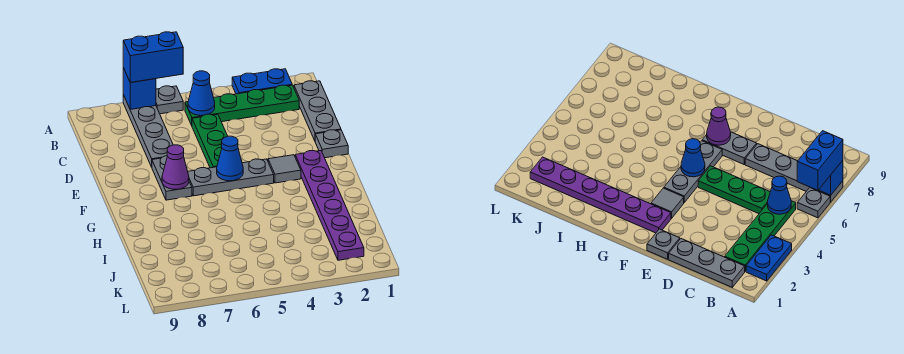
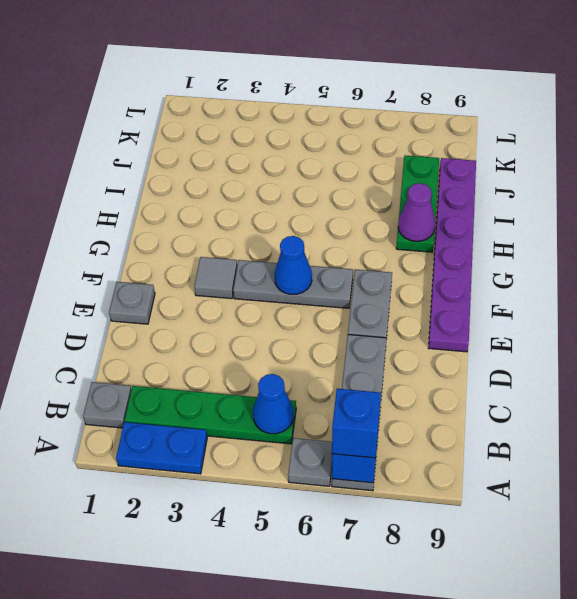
blue 1x2 brick [123,32,183,82] -> blue 1x1 brick [332,389,381,458]
grey 1x3 plate [294,81,341,141] -> grey 1x1 plate [83,382,131,428]
green 1x3 plate [192,114,228,168] -> green 1x3 plate moved to [396,155,439,252]
purple 1x6 plate [295,151,364,260] -> purple 1x6 plate moved to [429,158,476,352]
purple 1x1 cone [162,145,189,189] -> purple 1x1 cone moved to [398,183,435,241]

